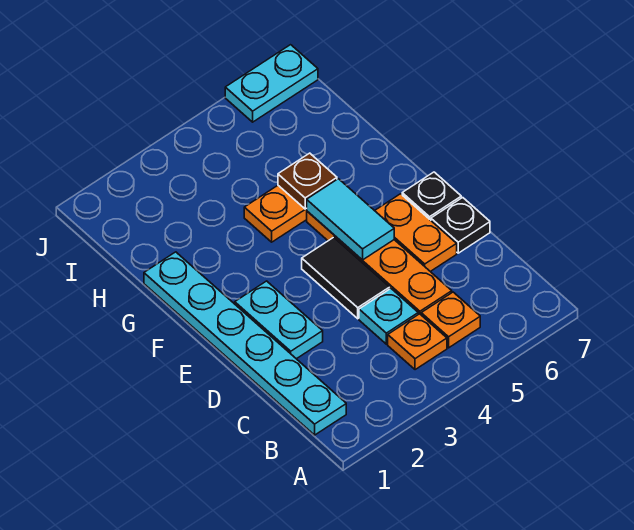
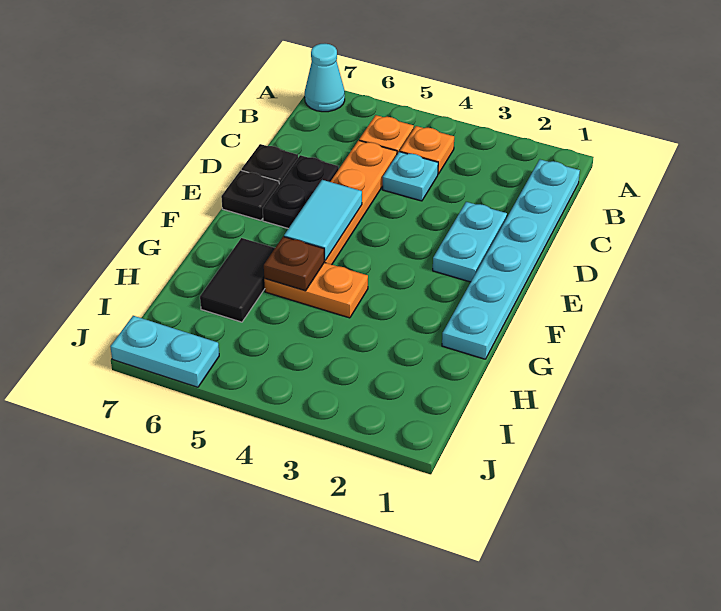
none -> cyan 1x1 cone [305,44,345,112]
black 1x2 tile [302,237,390,319] -> black 1x2 tile moved to [200,238,275,322]
orange 1x2 plate [375,194,457,272] -> black 1x2 plate [263,155,339,229]

